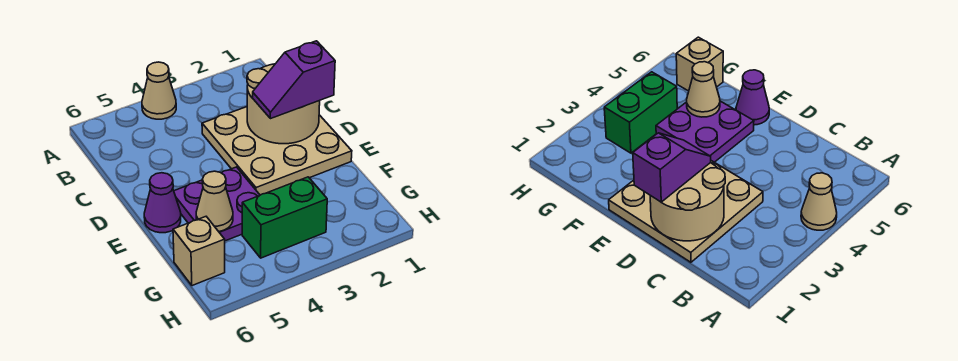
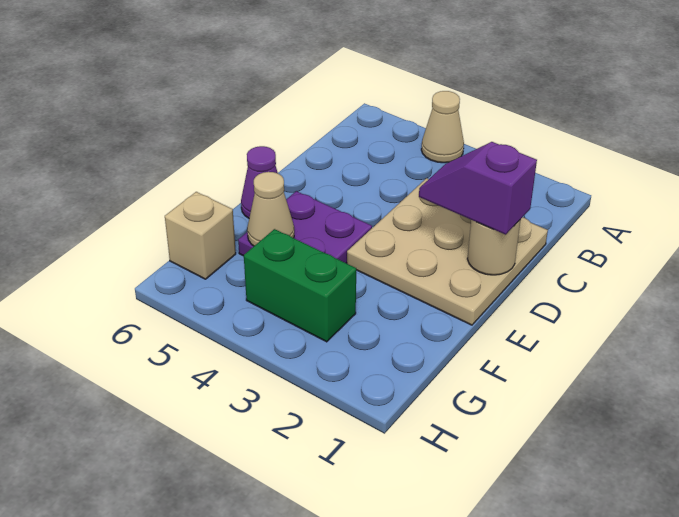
tan 2x2 round brick [247,64,320,144] -> tan 1x1 round brick [467,219,521,275]

